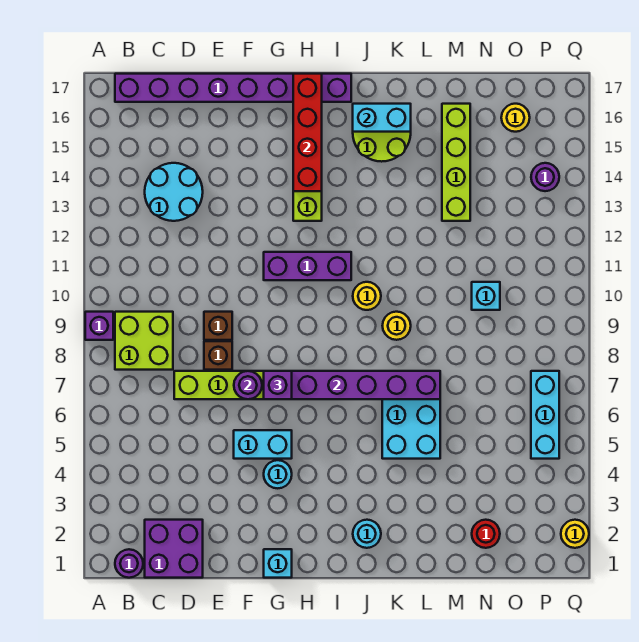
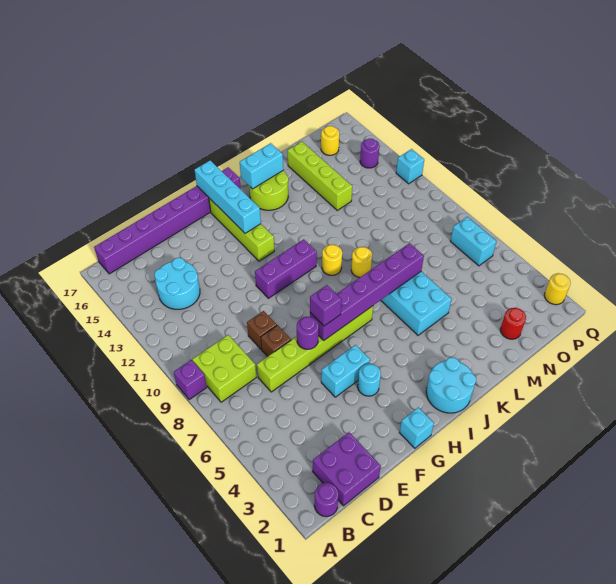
red 1x4 brick [293,74,322,191] -> cyan 1x4 brick [195,160,261,233]
cyan 1x1 round brick [353,520,381,548] -> cyan 2x2 round brick [426,357,476,413]
cyan 1x1 brick [472,282,500,310] -> cyan 1x1 brick moved to [396,149,424,184]
cyan 1x3 brick [531,371,559,459] -> cyan 1x2 brick [450,217,497,266]

